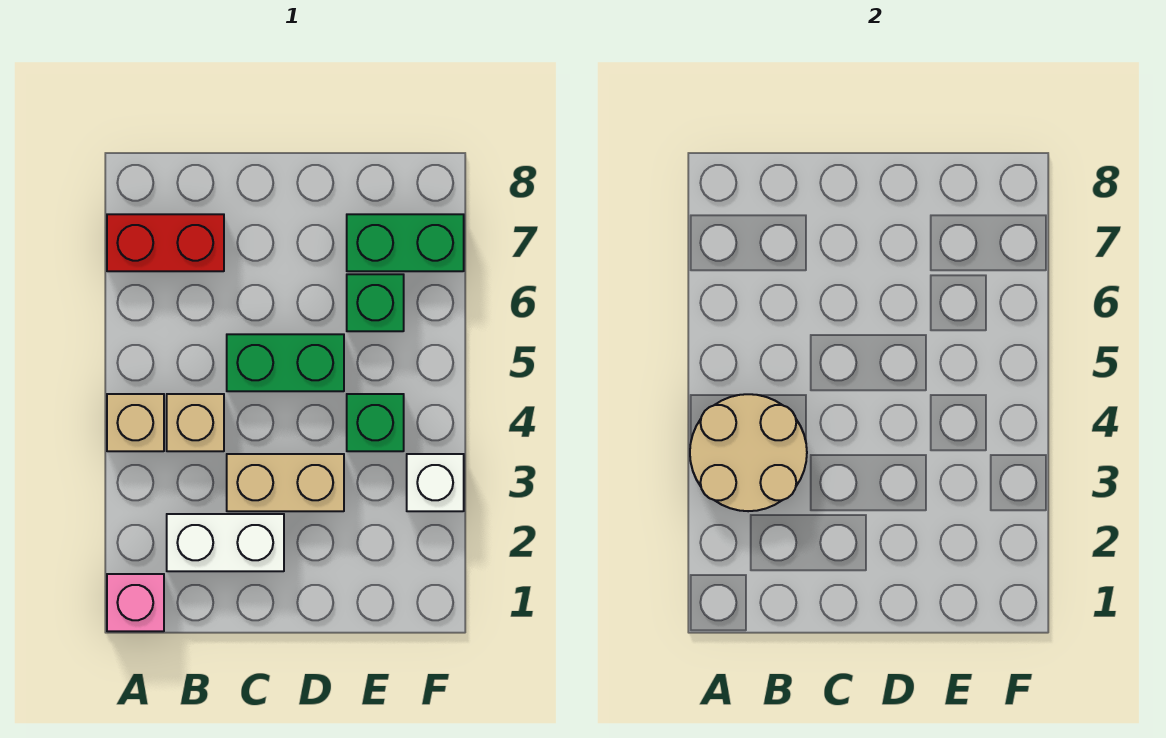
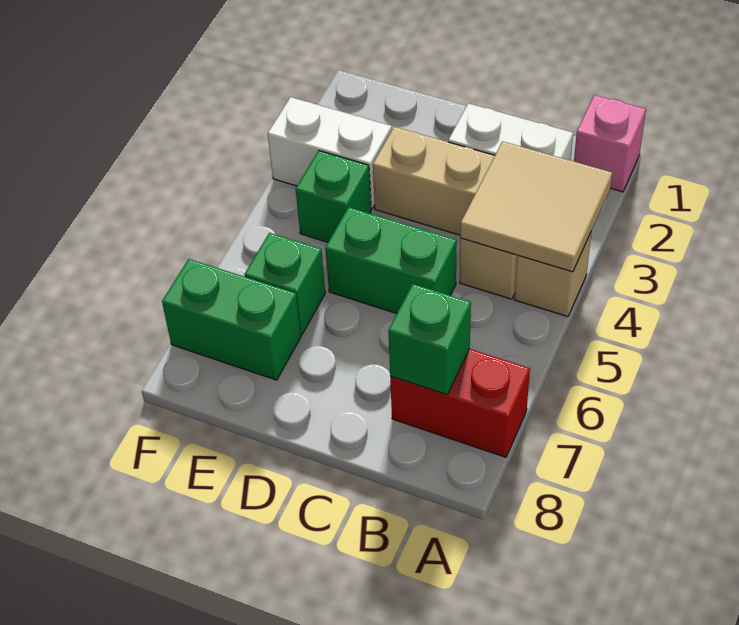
tan 2x2 round brick [690,394,807,511] -> tan 2x2 tile [460,141,612,272]
none -> green 1x1 brick [388,284,471,395]
white 1x1 brick [407,454,464,511] -> white 1x2 brick [268,97,392,209]

